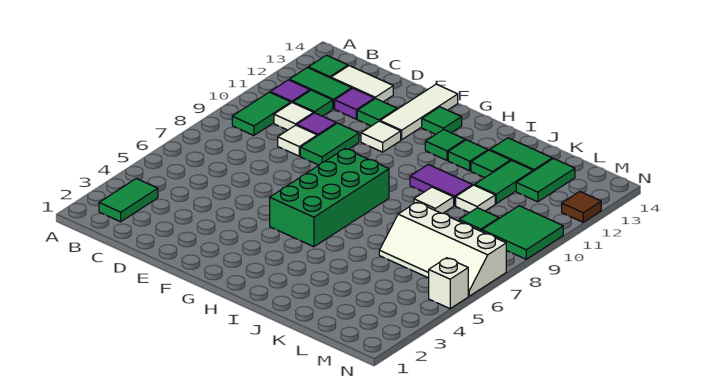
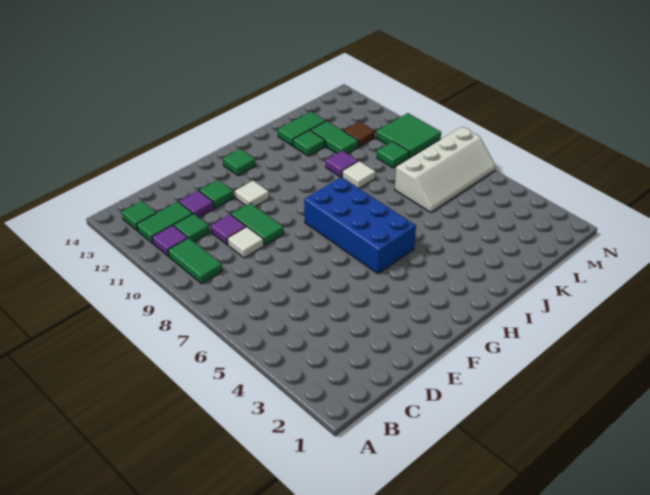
green 1x2 tile [99,179,158,222] -> none
white 1x1 tile [274,103,314,130] -> none
white 1x2 tile [331,66,393,102] -> none
white 1x3 tile [380,84,458,140] -> none
green 2x4 brick [270,149,389,247] -> blue 2x4 brick [304,177,416,274]
green 1x1 tile [425,129,465,160] -> none
purple 1x2 tile [410,164,473,206] -> purple 1x1 tile [326,151,358,177]
green 1x1 tile [448,140,488,171] -> none
white 1x1 tile [456,185,495,213] -> none
green 1x2 tile [516,159,575,202] -> none
white 1x1 brick [429,258,468,309] -> none
brown 1x1 tile [562,192,601,222] -> brown 1x1 tile moved to [343,122,375,147]

